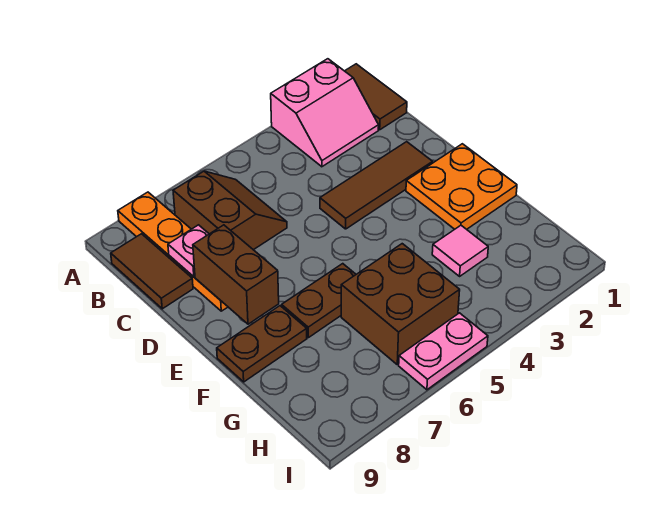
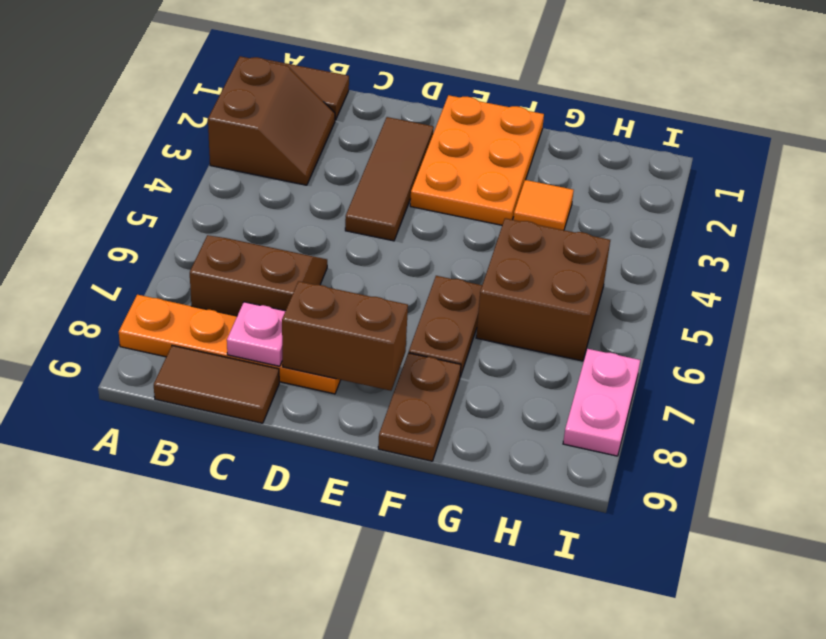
pink 2x2 slope [271,59,379,167] -> brown 2x2 slope [208,56,335,185]
orange 2x2 plate [406,144,517,229] -> orange 2x3 plate [410,95,544,225]
pink 1x1 tile [432,225,488,276] -> orange 1x1 tile [513,180,574,230]
pink 1x2 plate [399,313,488,390] -> pink 1x2 plate moved to [563,349,640,456]

